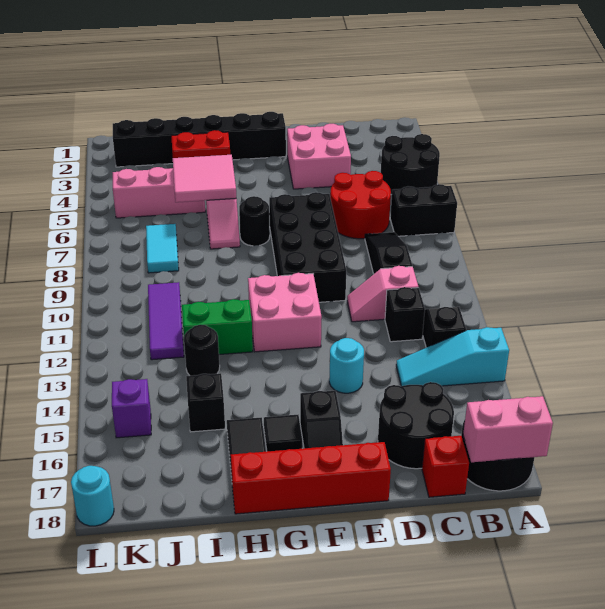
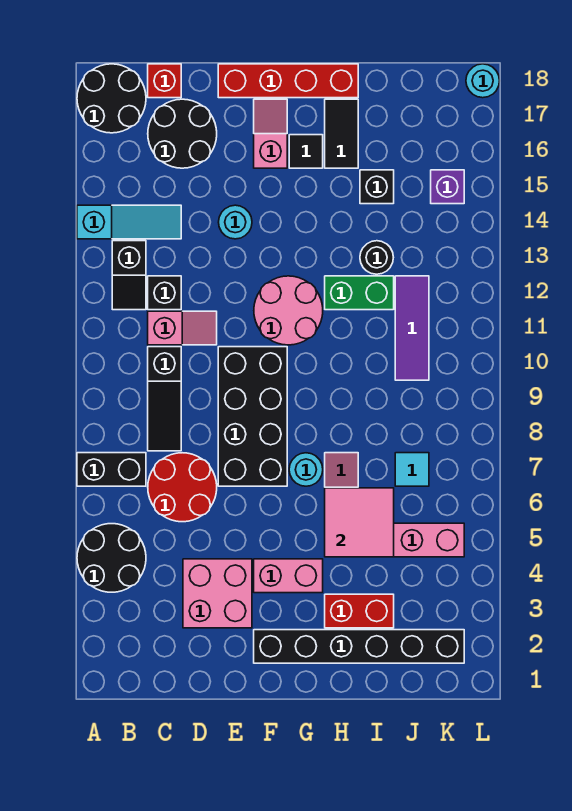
pink 1x2 brick [463,396,553,462] -> pink 1x2 brick moved to [254,559,323,593]
pink 2x2 brick [248,273,322,352] -> pink 2x2 round brick [254,276,323,345]
black 1x2 slope [300,391,343,448] -> pink 1x2 slope [254,99,287,168]
black 1x1 round brick [239,196,270,246] -> cyan 1x1 round brick [289,453,323,486]
cyan 1x2 tile [146,224,179,273] -> cyan 1x1 tile [395,453,429,486]

